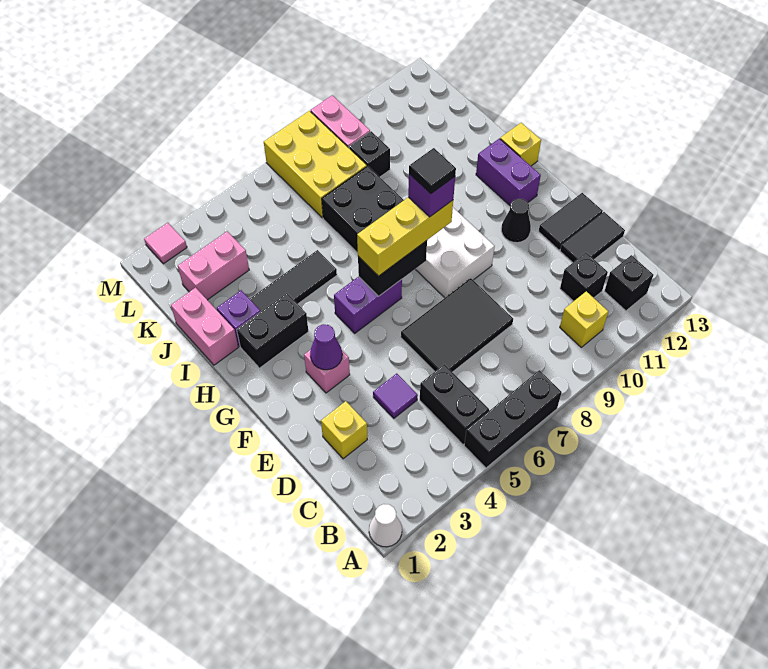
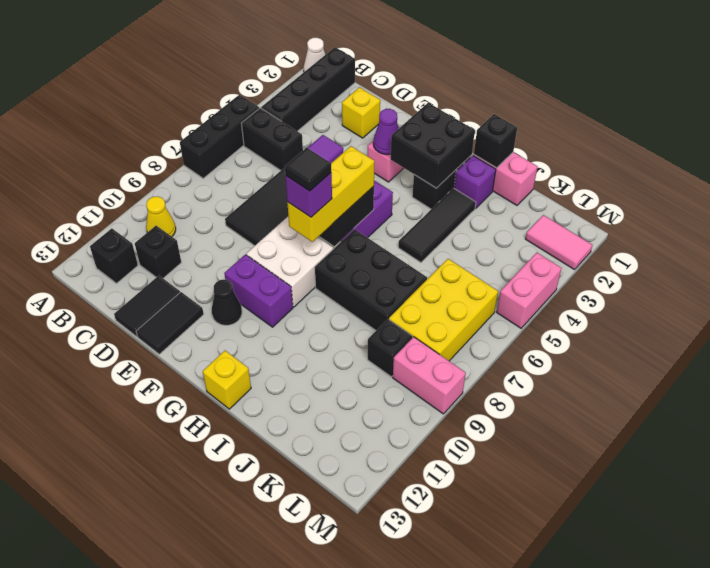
none -> black 1x4 brick [261,47,355,131]
yellow 1x1 brick [560,291,608,347] -> yellow 1x1 cone [146,196,176,236]
none -> black 2x2 brick [391,103,475,188]
purple 1x2 brick [476,138,541,205] -> purple 1x2 brick moved to [224,254,293,327]
none -> black 1x1 brick [474,114,517,168]
pink 1x2 brick [178,231,249,300] -> pink 1x2 brick moved to [497,253,562,328]
yellow 2x3 brick [264,111,367,218] -> yellow 2x3 brick turned to [389,259,498,361]
pink 1x1 tile [144,223,187,264] -> pink 1x2 tile [526,215,592,270]

